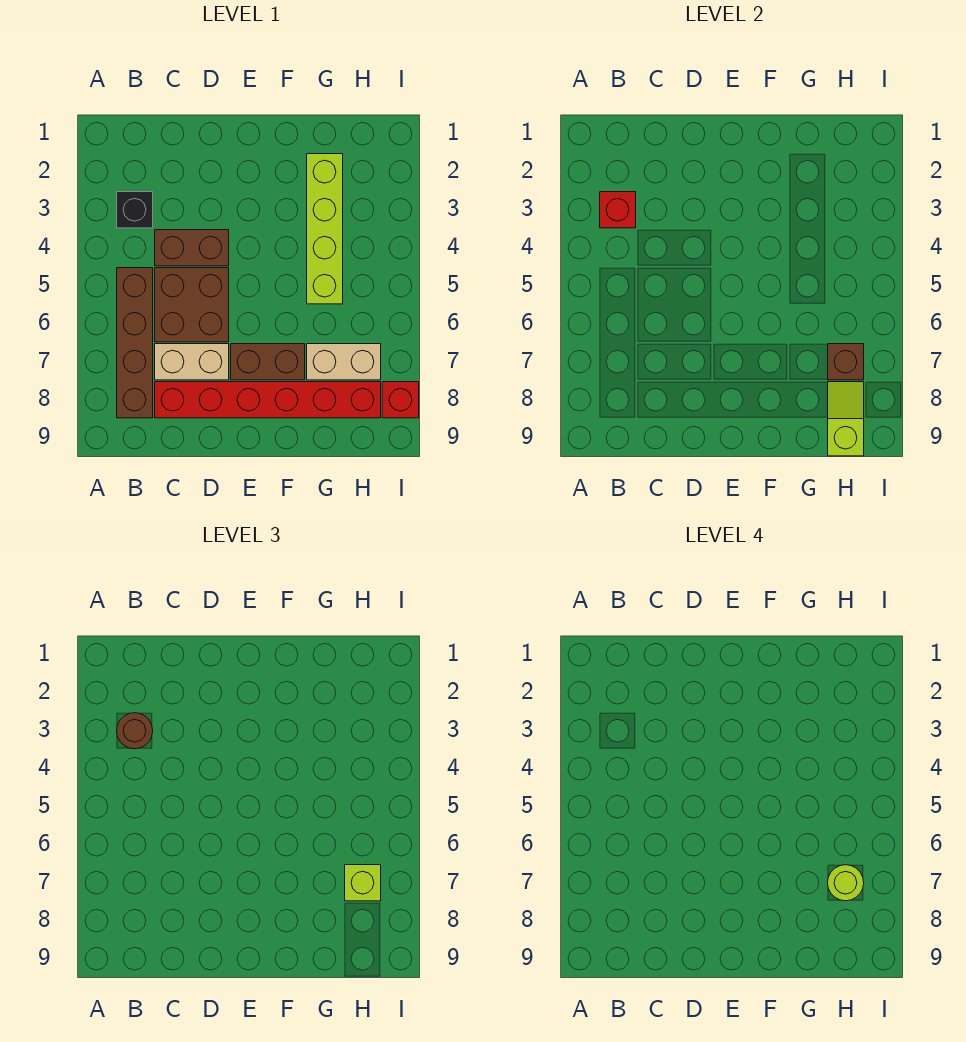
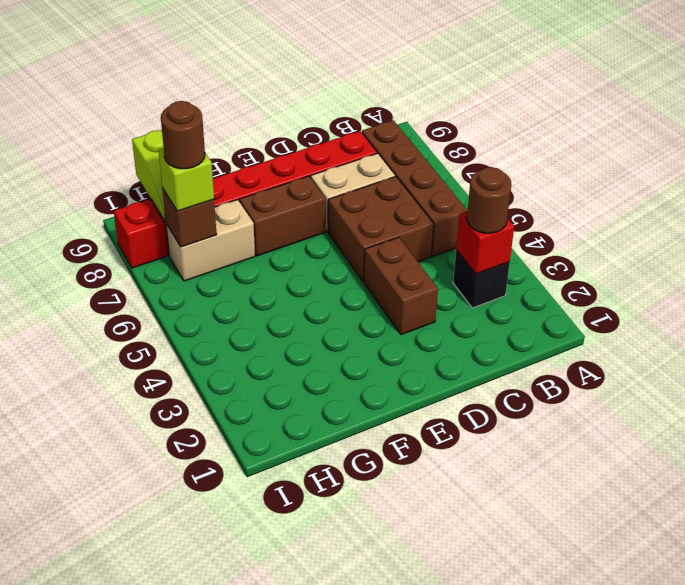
brown 1x2 brick [155,230,229,266] -> brown 1x2 brick turned to [364,237,438,335]
lime 1x4 brick [307,154,343,304] -> none
lime 1x1 round brick [828,865,864,901] -> brown 1x1 round brick [161,101,205,169]

